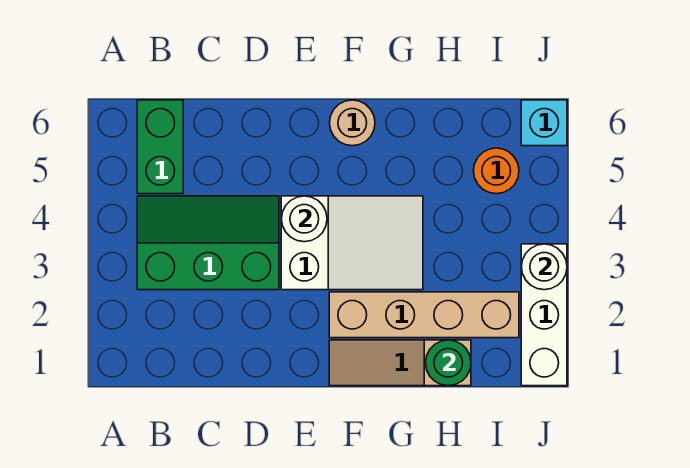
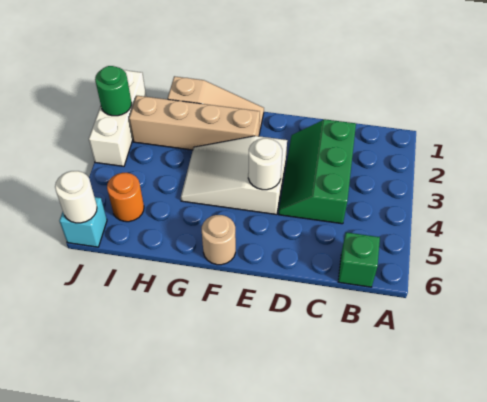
green 2x3 slope [137,196,279,290] -> green 2x3 slope turned to [278,119,356,224]
green 1x2 brick [137,100,183,194] -> green 1x1 brick [338,232,380,287]
green 1x1 round brick [425,340,471,386] -> green 1x1 round brick moved to [95,66,132,116]
white 1x1 round brick [521,244,567,290] -> white 1x1 round brick moved to [55,171,97,223]

